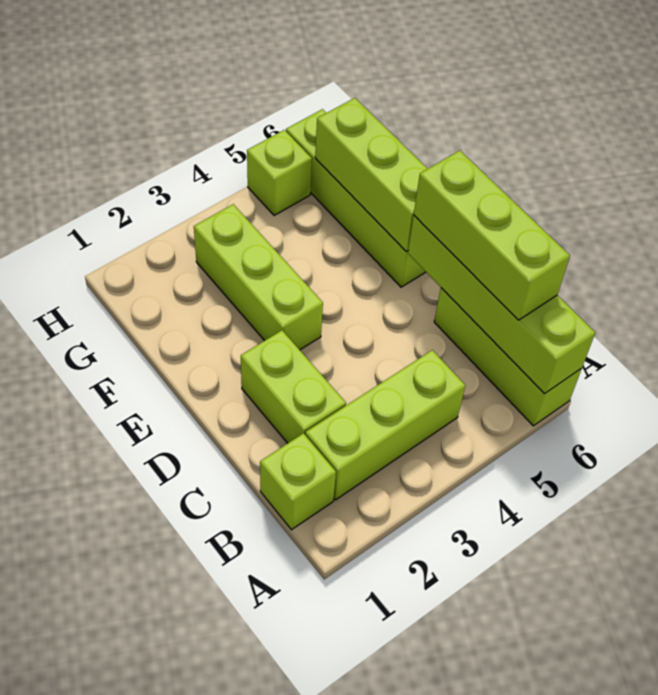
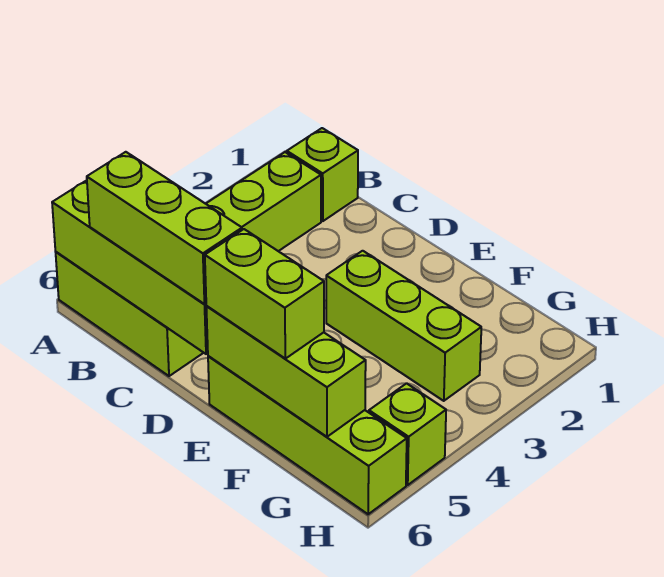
lime 1x2 brick [241,330,346,443] -> lime 1x2 brick moved to [205,229,324,359]

